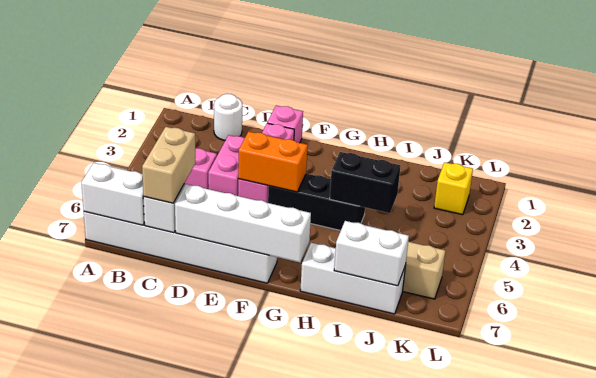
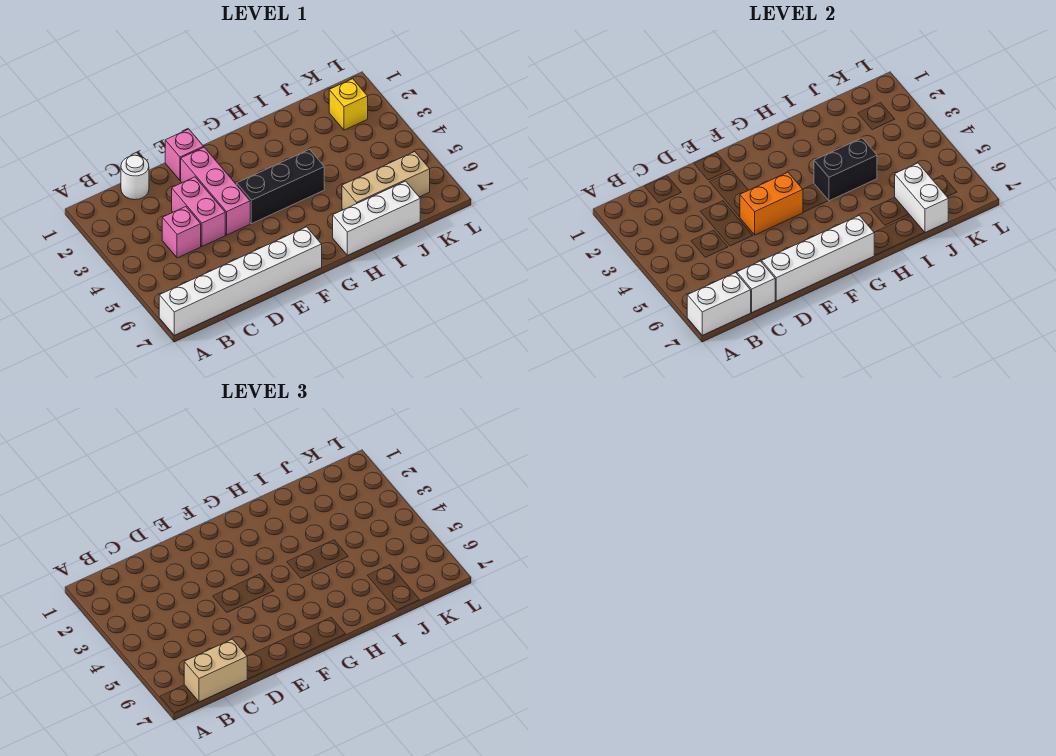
tan 1x2 brick [142,127,196,203] -> tan 1x2 brick turned to [184,639,247,702]
white 1x2 brick [334,221,409,286] -> white 1x2 brick turned to [895,163,948,232]

